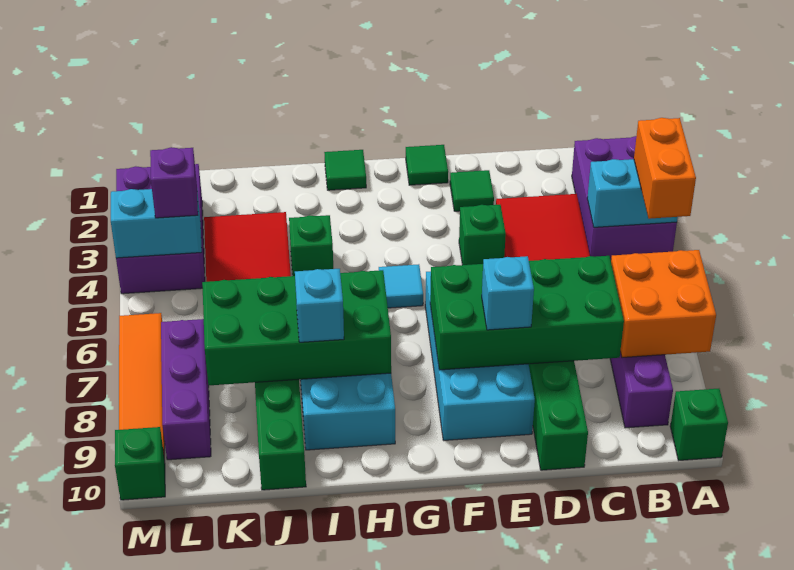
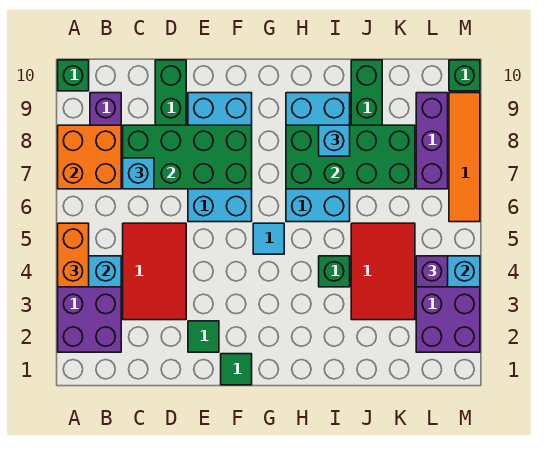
green 1x1 brick [459,205,506,265] -> none
cyan 1x1 brick [482,256,534,330] -> cyan 1x1 brick moved to [123,158,154,189]
green 1x1 tile [324,150,366,190] -> none

